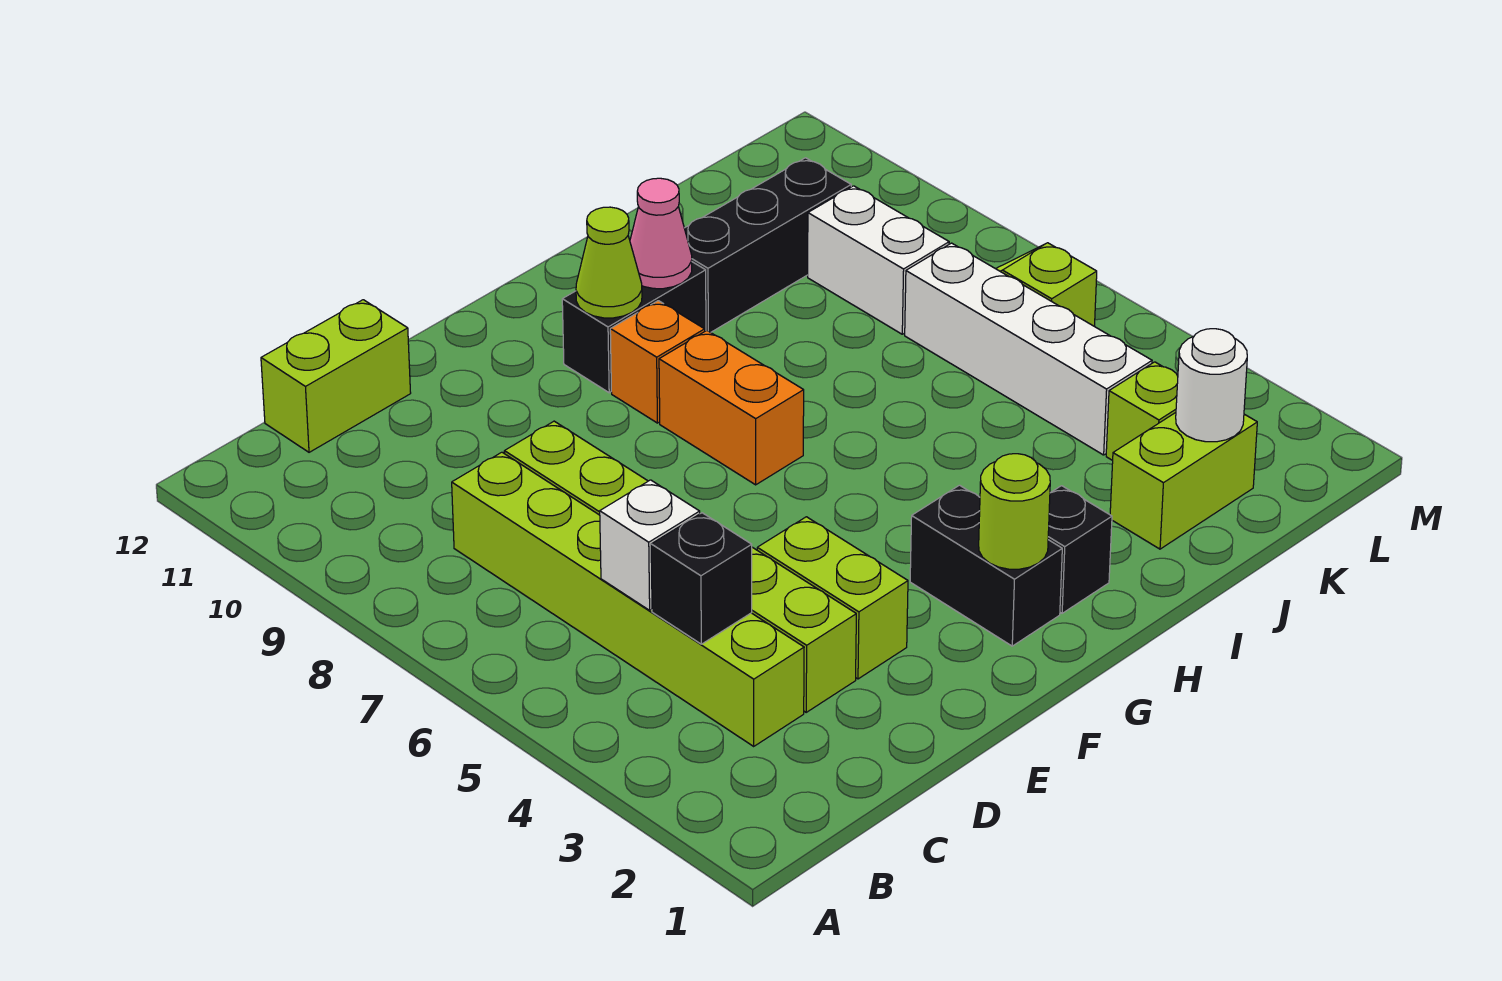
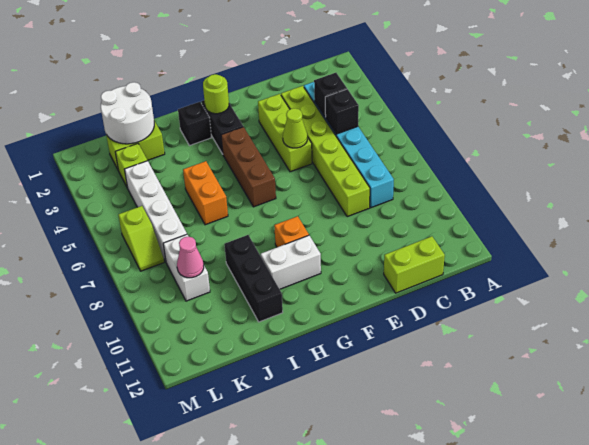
lime 1x6 brick [452,452,804,746] -> cyan 1x6 brick [304,82,394,208]
white 1x1 brick [600,480,700,610] -> black 1x1 brick [325,89,359,134]
lime 1x2 brick [757,517,908,679] -> lime 1x3 brick [258,94,312,172]
none -> brown 1x3 brick [221,127,276,207]
orange 1x2 brick [659,331,804,485] -> orange 1x2 brick moved to [183,161,228,225]
black 1x2 brick [562,262,706,393] -> white 1x2 brick [261,235,321,289]
lime 1x1 cone [576,207,642,318] -> lime 1x1 cone moved to [283,108,307,148]
pink 1x1 cone [630,178,692,289] -> pink 1x1 cone moved to [177,237,204,278]
black 1x3 brick [684,158,851,332] -> black 1x3 brick turned to [224,235,283,322]
white 1x1 round brick [1176,329,1247,442] -> white 2x2 round brick [101,82,154,144]

